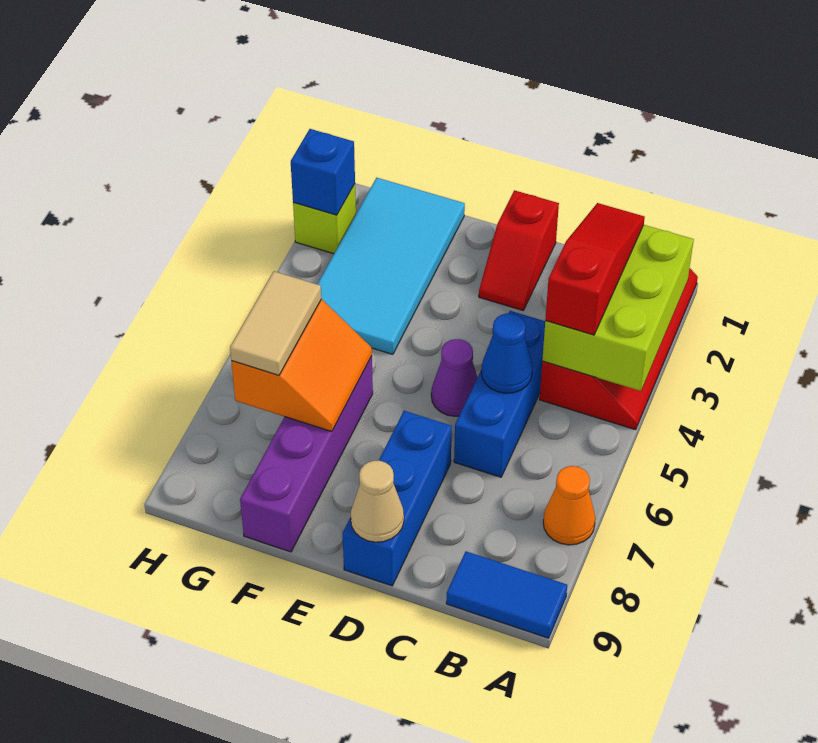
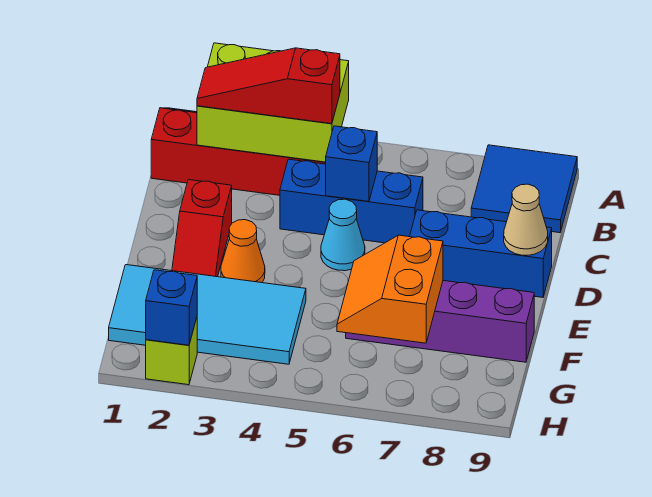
orange 1x1 cone [543,466,595,545] -> orange 1x1 cone moved to [221,220,265,283]
blue 1x2 tile [446,551,567,638] -> blue 2x2 tile [471,145,577,233]
blue 1x1 cone [481,313,532,393] -> blue 1x1 brick [326,126,377,201]
red 1x2 slope [479,190,559,310] -> red 1x2 slope turned to [172,180,232,277]
purple 1x1 cone [431,339,478,416] -> cyan 1x1 cone [321,199,365,271]
orange 2x2 slope [231,300,372,432] -> orange 2x2 slope turned to [337,235,443,343]
tan 1x2 tile [230,271,321,375] -> none

